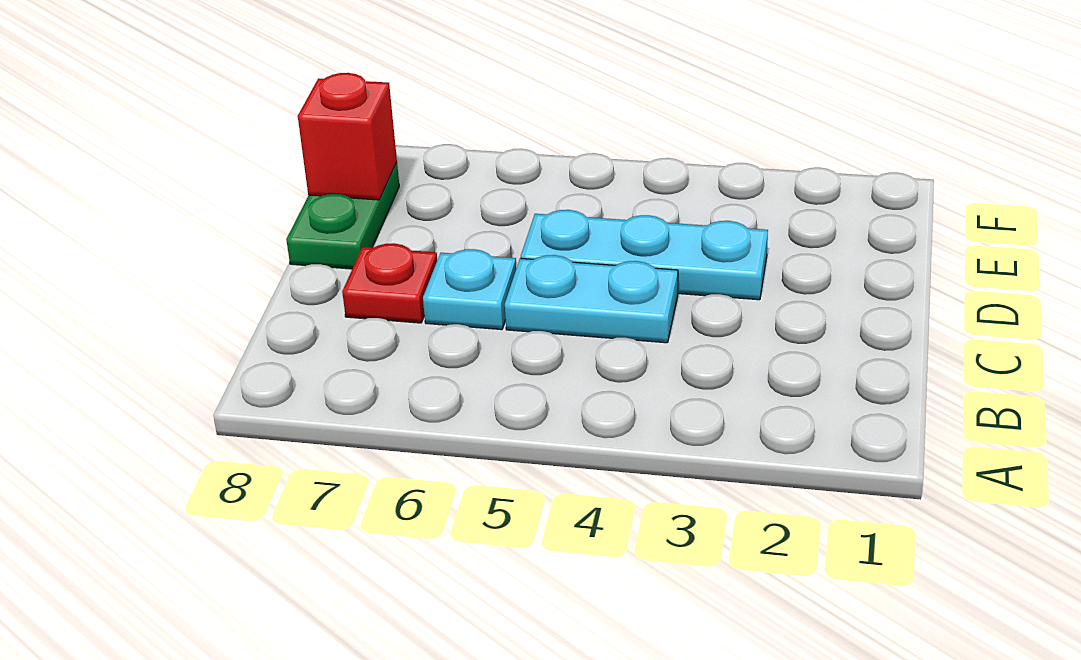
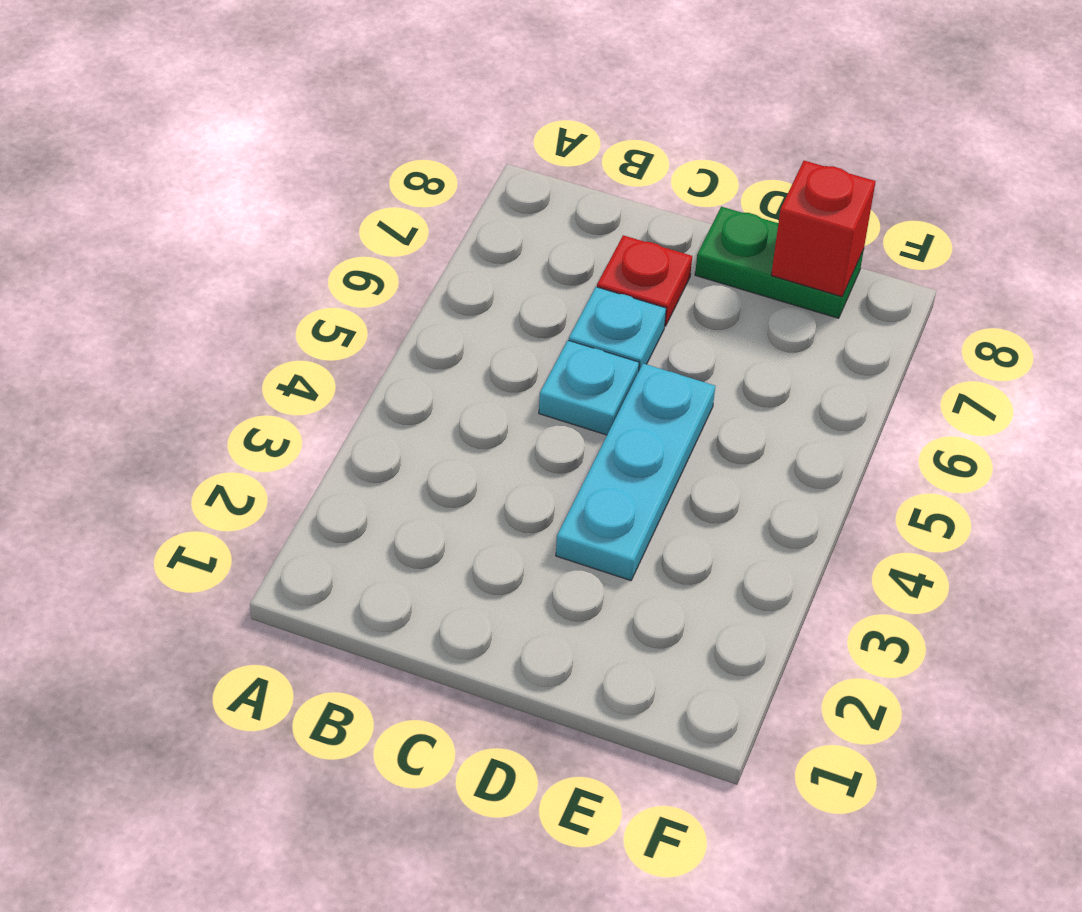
cyan 1x2 plate [505,255,678,343] -> cyan 1x1 plate [539,340,639,435]

